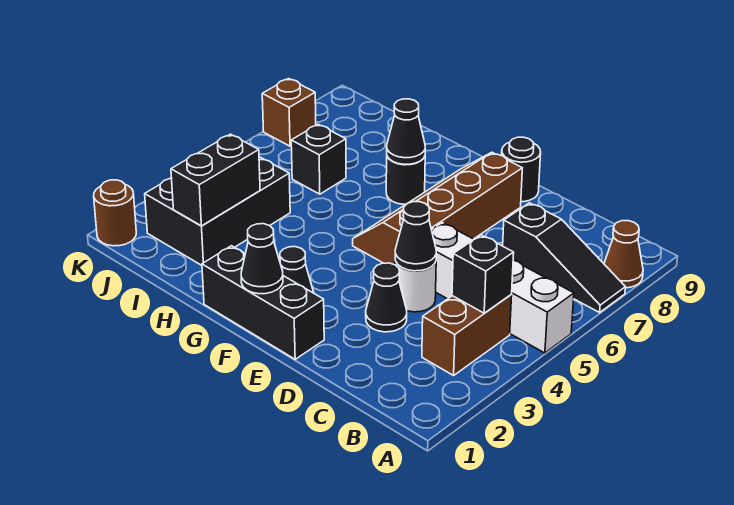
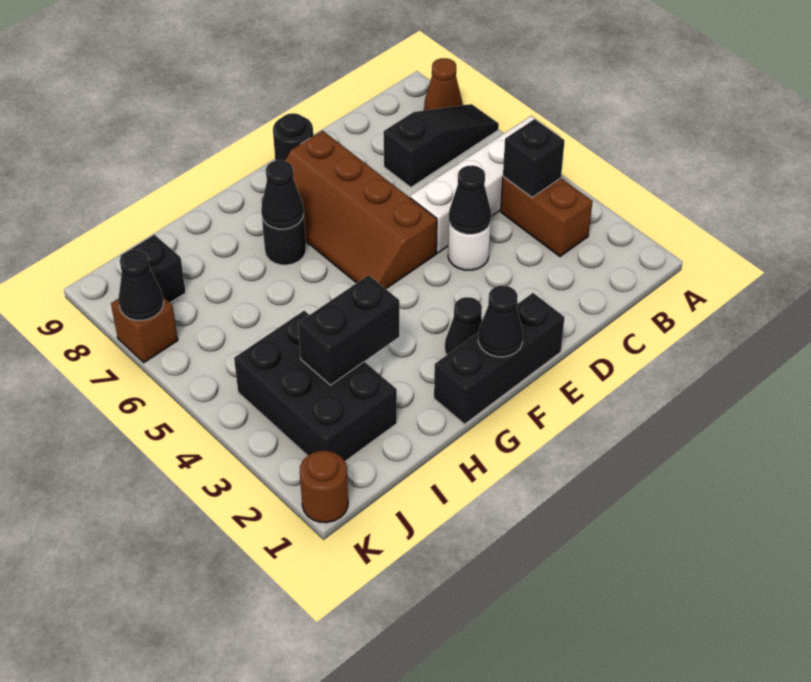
black 1x1 cone [366,263,407,332] -> black 1x1 cone moved to [118,250,164,320]
black 1x2 brick [171,134,260,226] -> black 1x2 brick turned to [298,275,399,385]
black 1x1 brick [291,124,346,194] -> black 1x1 brick moved to [120,235,186,303]

